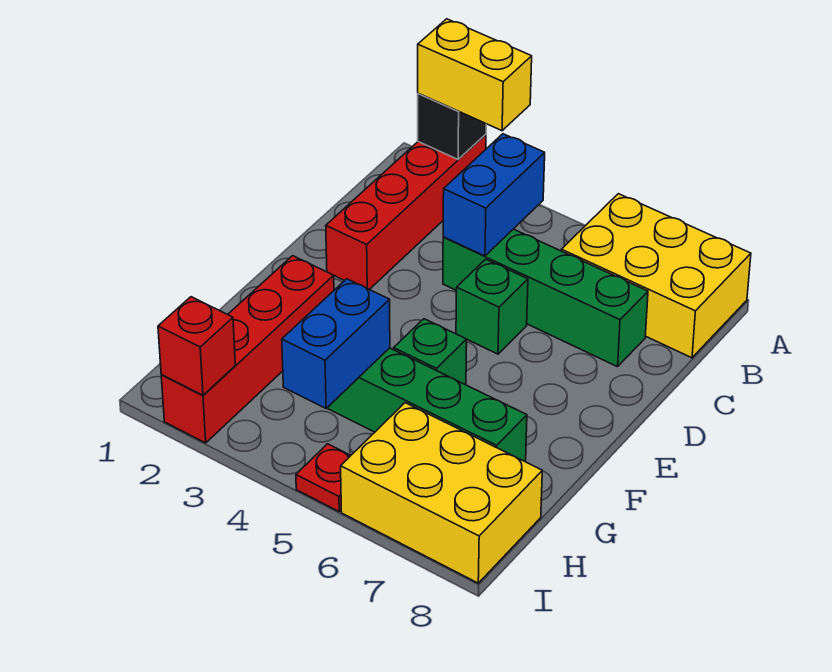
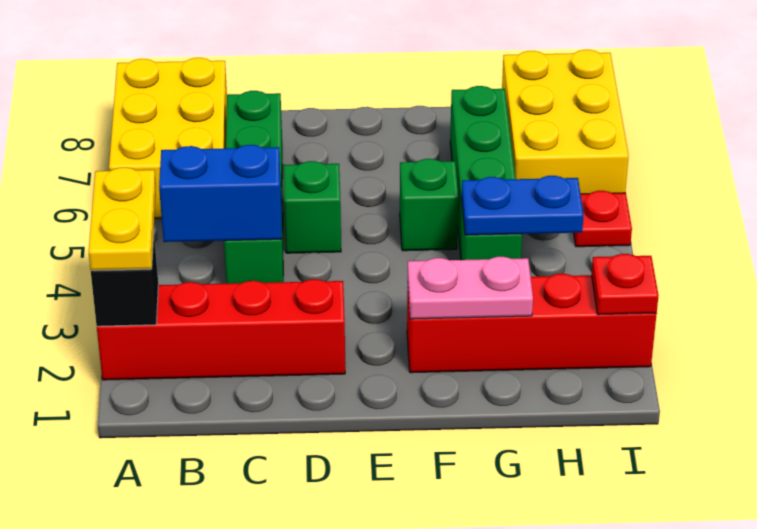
yellow 1x2 brick [418,19,532,131] -> yellow 1x2 plate [89,167,156,270]
none -> pink 1x2 plate [408,257,533,319]
blue 1x2 brick [282,279,390,408] -> blue 1x2 plate [462,176,584,235]
red 1x1 brick [158,297,235,395] -> red 1x1 plate [591,254,659,315]

